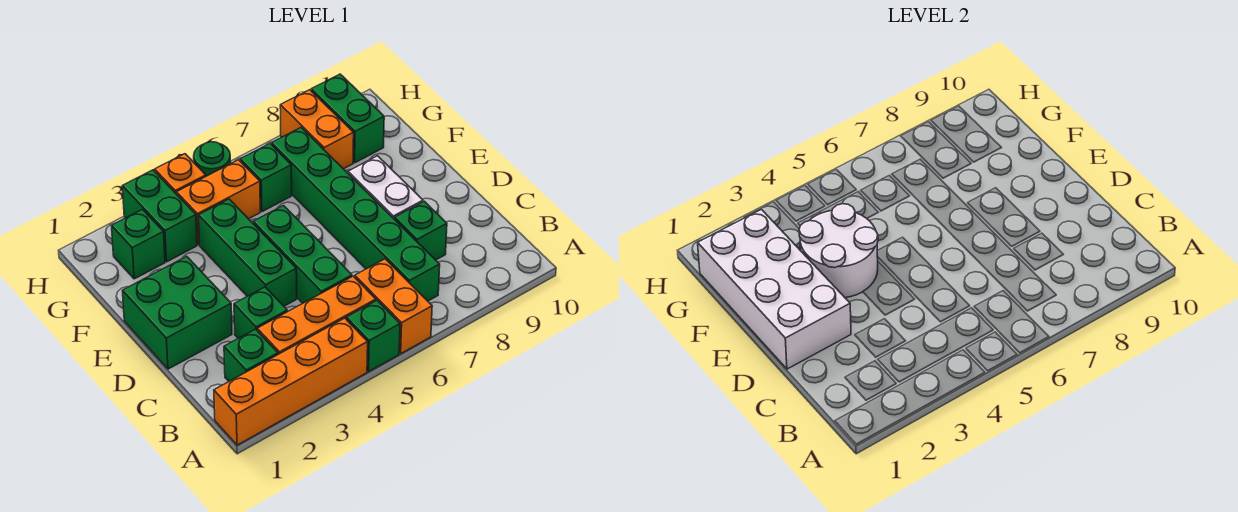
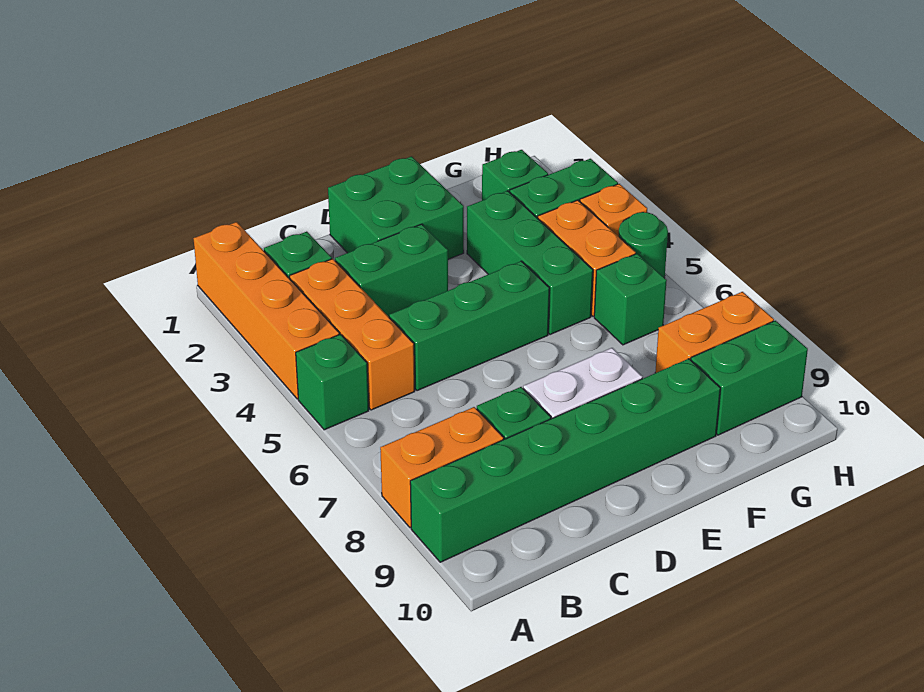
orange 1x2 brick [355,259,432,353] -> orange 1x2 brick moved to [380,407,504,528]
green 1x6 brick [272,128,440,301] -> green 1x6 brick moved to [410,359,720,562]
green 1x1 brick [234,287,287,338] -> green 1x2 brick [335,224,448,317]
white 2x4 brick [698,210,851,369] -> none
green 1x3 brick [199,199,297,306] -> green 1x3 brick turned to [467,191,593,335]
white 2x2 round brick [799,204,878,298] -> none

